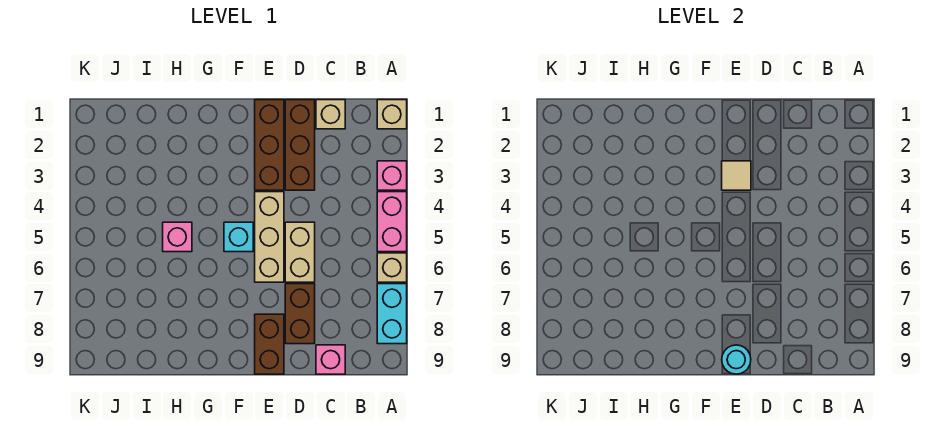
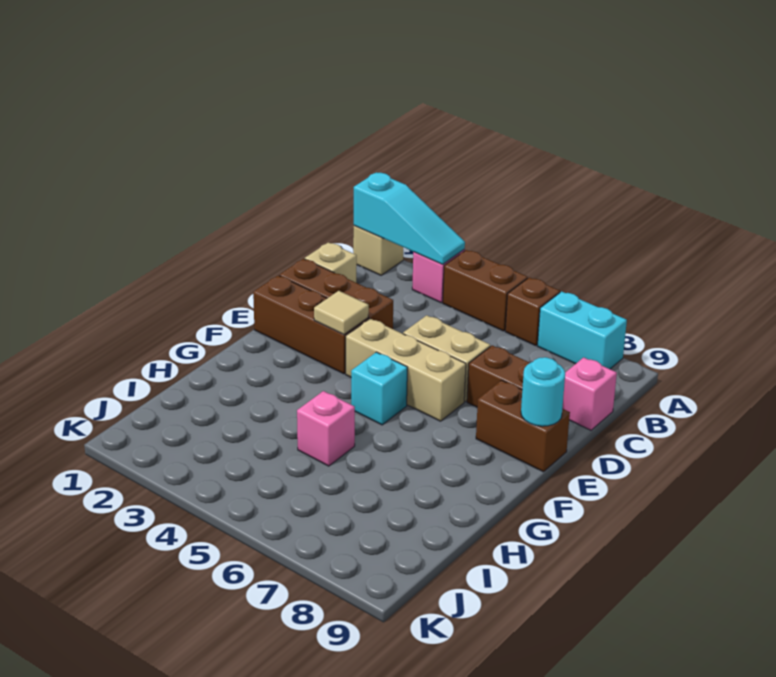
none -> cyan 1x3 slope [354,172,465,264]
pink 1x2 brick [377,192,407,252] -> brown 1x2 brick [443,250,528,331]
tan 1x1 brick [377,253,407,282] -> brown 1x1 brick [505,277,560,346]

